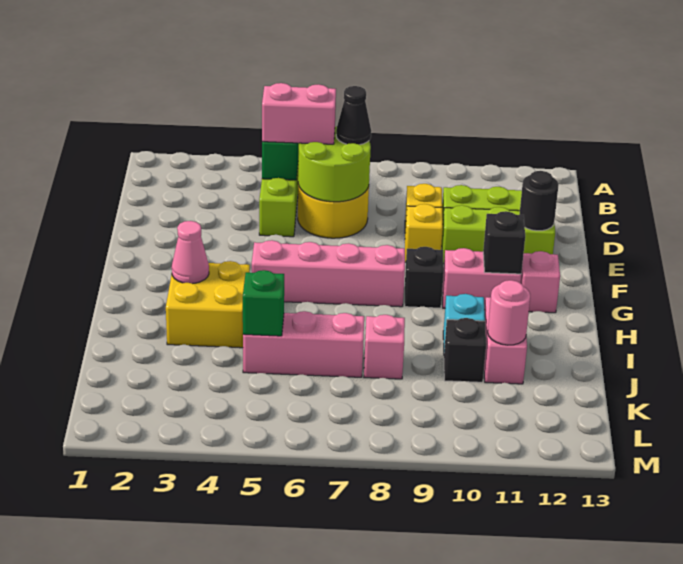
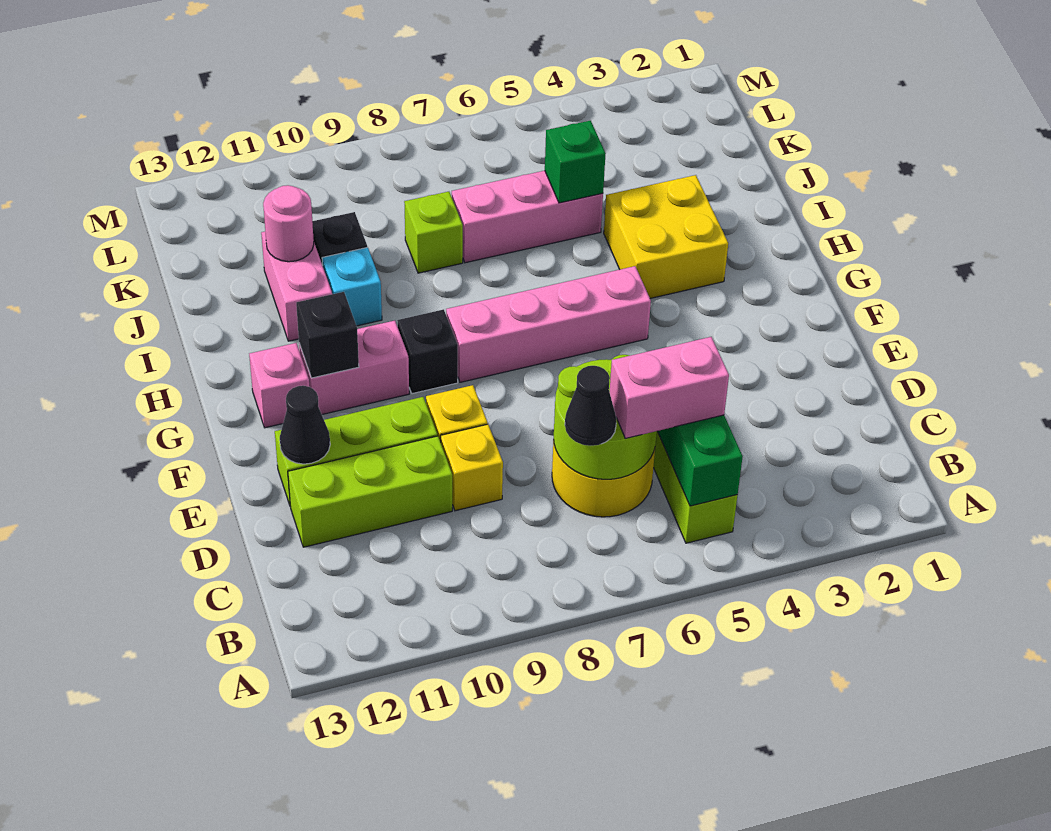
black 1x1 round brick [519,171,559,231] -> black 1x1 cone [280,386,330,464]
pink 1x1 cone [172,221,209,284] -> none
pink 1x1 brick [364,315,405,379] -> lime 1x1 brick [404,192,463,273]

